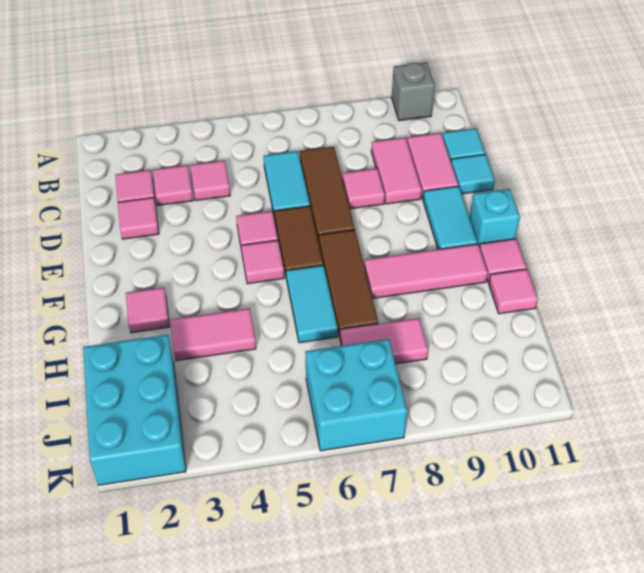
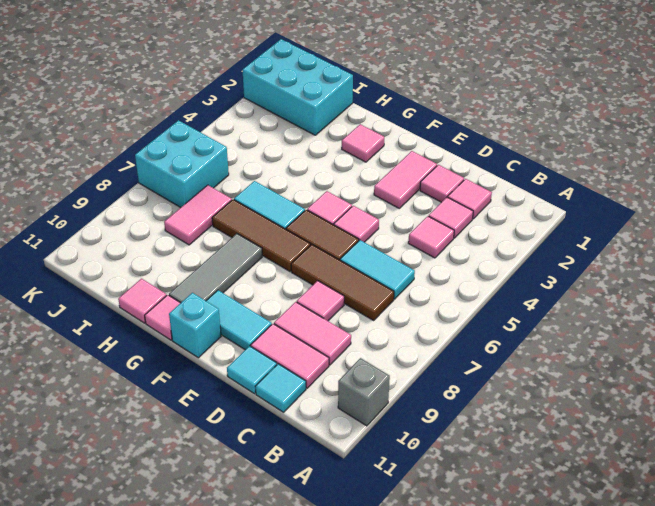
pink 1x3 tile [364,244,488,299] -> grey 1x3 tile [169,234,262,303]
pink 1x2 tile [170,308,256,361] -> pink 1x2 tile moved to [374,151,437,208]

